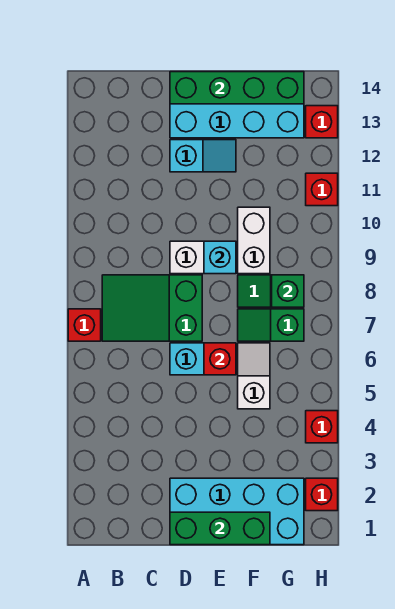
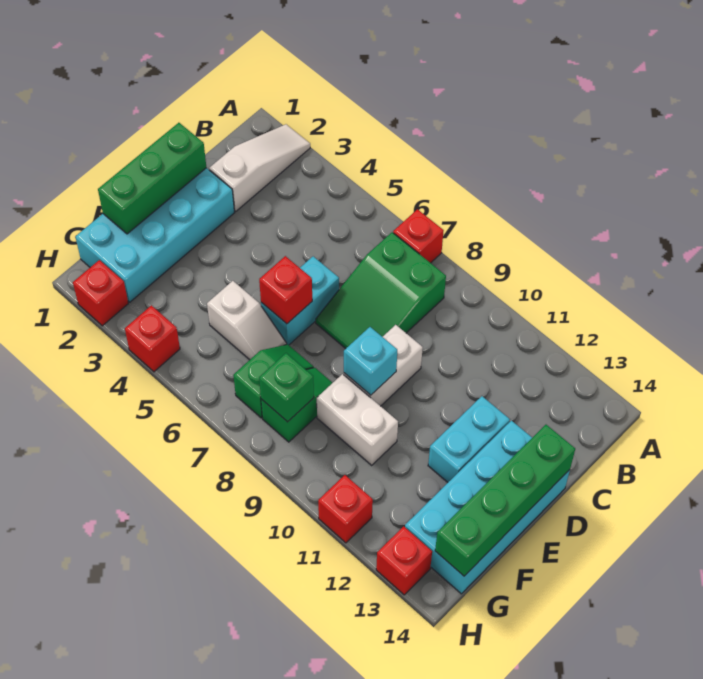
none -> white 1x3 slope [209,124,310,211]
green 2x3 slope [102,275,202,341] -> green 2x3 slope turned to [316,232,446,349]
cyan 1x2 slope [170,140,236,172] -> cyan 1x2 brick [428,396,510,482]

